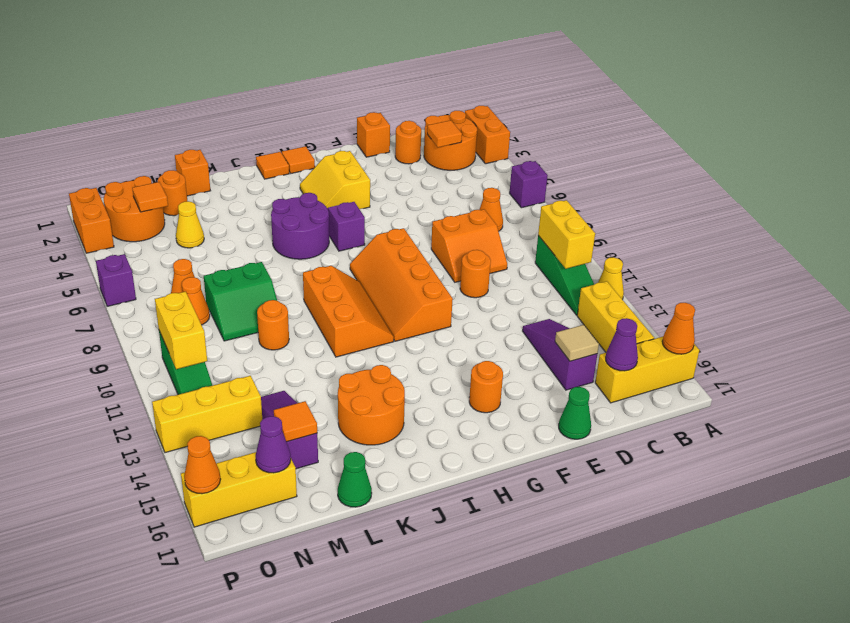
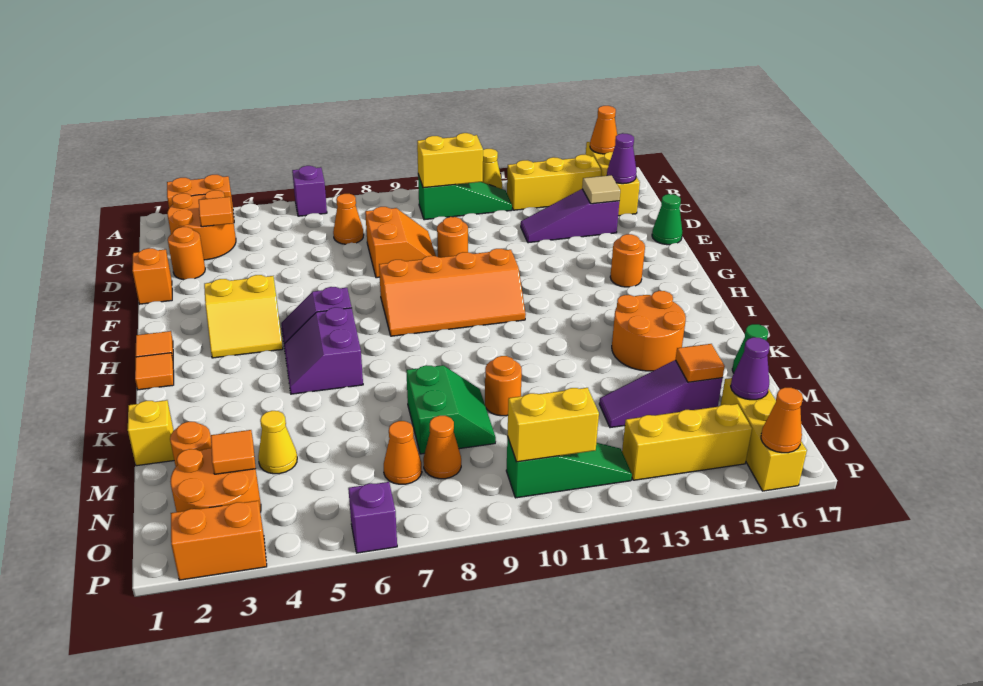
purple 2x2 round brick [271,193,329,259] -> purple 2x2 slope [284,307,363,394]
orange 2x3 slope [303,266,394,357] -> none
orange 1x1 brick [175,150,210,196] -> yellow 1x1 brick [128,400,174,466]
yellow 1x3 brick [152,376,262,453] -> yellow 1x3 brick turned to [622,404,752,480]

